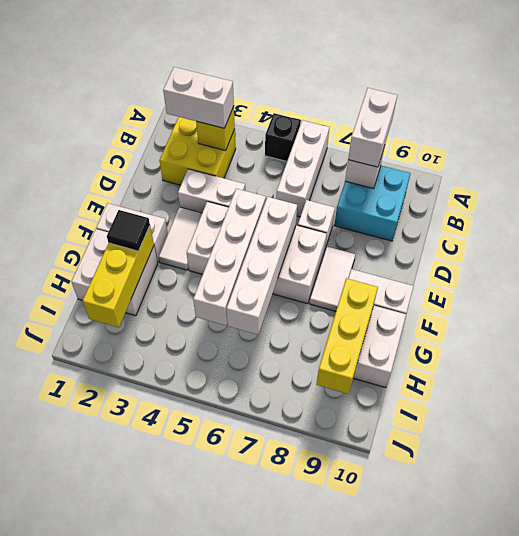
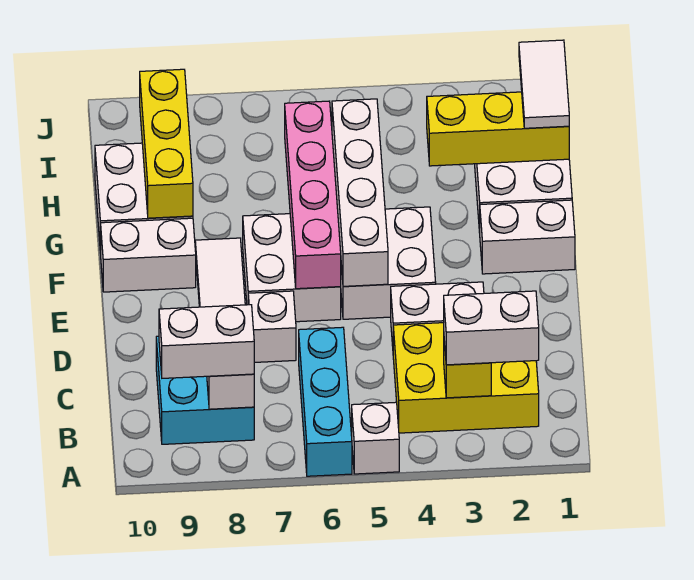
black 1x1 brick [265,113,301,161] -> white 1x1 brick [352,402,399,474]
white 1x3 brick [276,120,329,217] -> cyan 1x3 brick [299,327,352,476]
white 1x2 brick [348,88,397,167] -> white 1x2 brick turned to [159,305,254,378]
yellow 2x2 brick [159,117,236,185] -> yellow 2x3 brick [393,323,539,433]
white 1x2 tile [159,207,202,270] -> white 1x2 tile moved to [519,40,569,128]
white 1x4 brick [227,197,297,335] -> pink 1x4 brick [285,101,341,289]
yellow 1x3 brick [83,226,154,327] -> yellow 1x3 brick turned to [427,92,569,166]
black 1x1 tile [107,210,150,251] -> none

